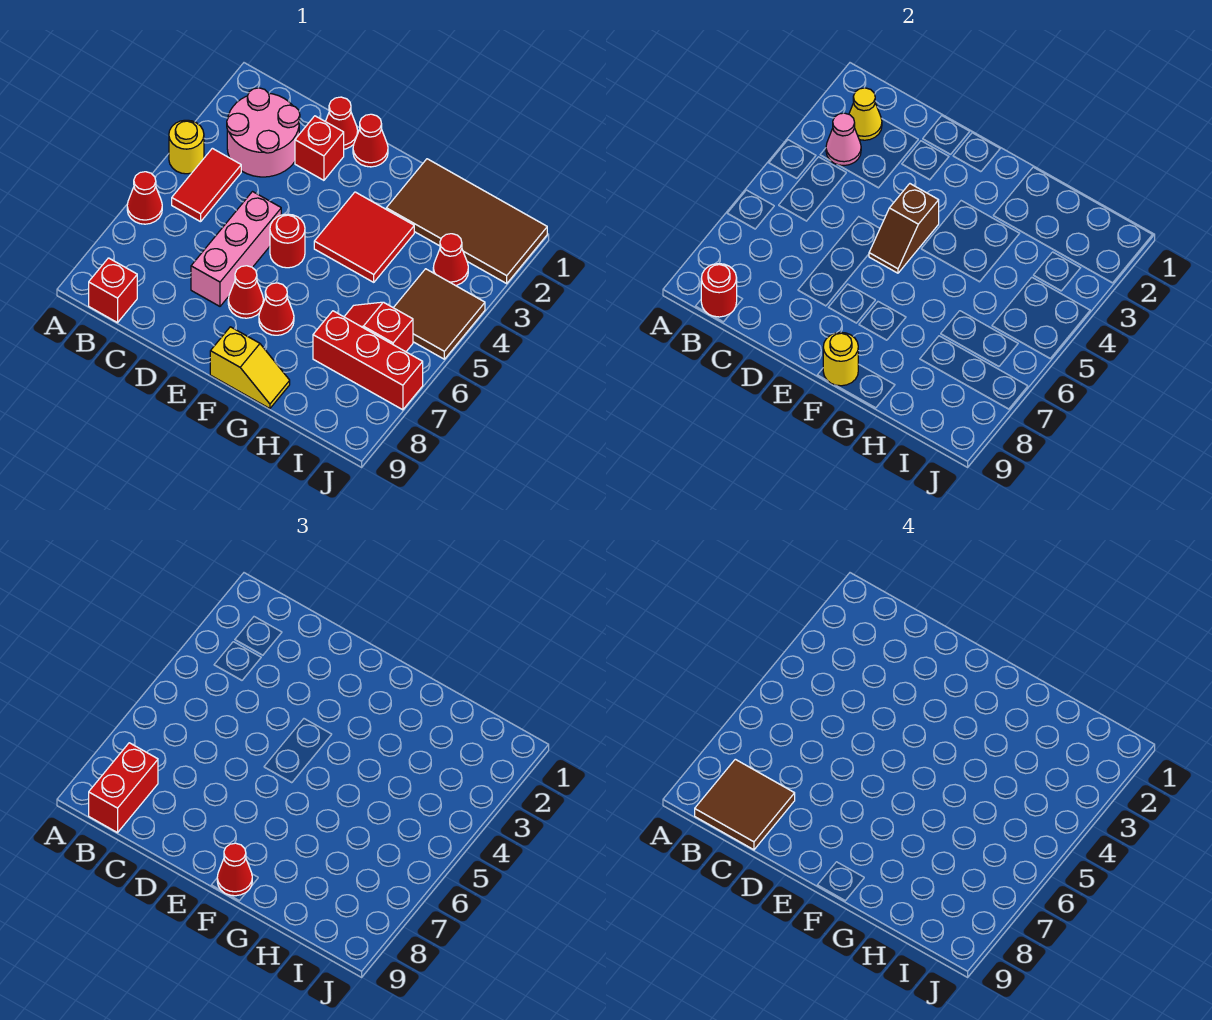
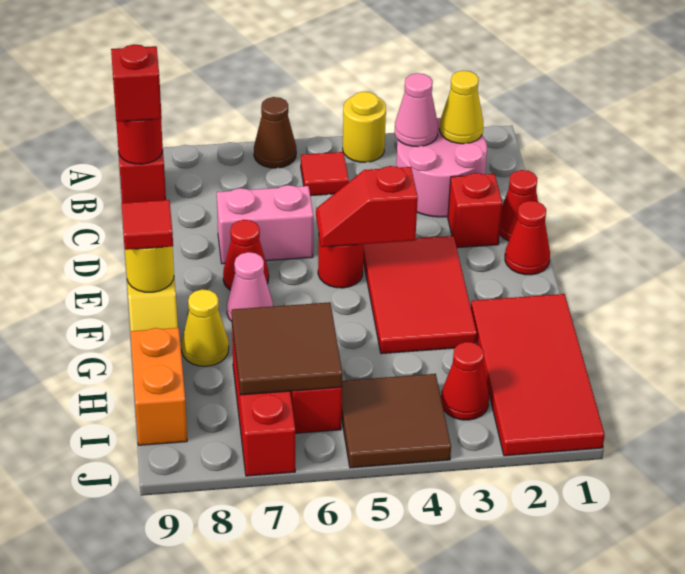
red 1x1 cone [127,172,162,224] -> brown 1x1 cone [254,97,296,168]
red 1x2 tile [172,148,241,222] -> red 1x1 tile [301,152,349,196]
red 1x2 brick [89,743,158,833] -> red 1x1 brick [111,44,162,122]
brown 2x2 tile [695,759,795,850] -> brown 2x2 tile moved to [232,302,342,395]
pink 1x3 brick [191,192,281,306] -> pink 1x2 brick [217,185,314,264]
brown 1x2 slope [869,184,939,273] -> red 1x2 slope [316,166,418,247]
red 2x2 tile [314,192,414,282] -> red 2x3 tile [363,236,477,354]
red 1x1 cone [259,283,294,335] -> pink 1x1 cone [227,252,273,321]
red 1x1 cone [217,843,252,896] -> red 1x1 tile [121,200,173,250]
brown 2x4 tile [386,159,547,283] -> red 2x4 tile [471,294,605,456]
none -> yellow 1x1 cone [181,289,229,366]
none -> orange 1x2 brick [130,328,187,445]

